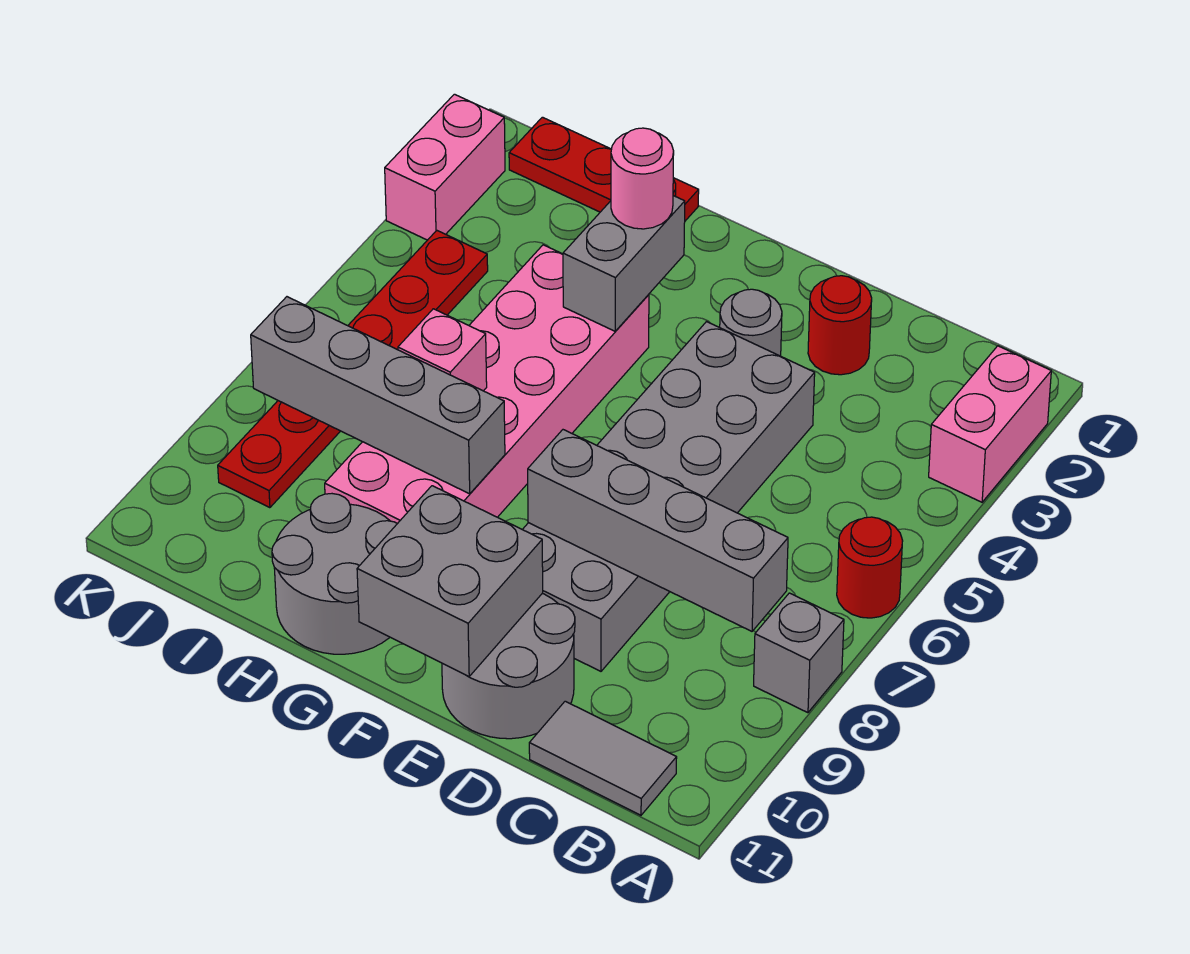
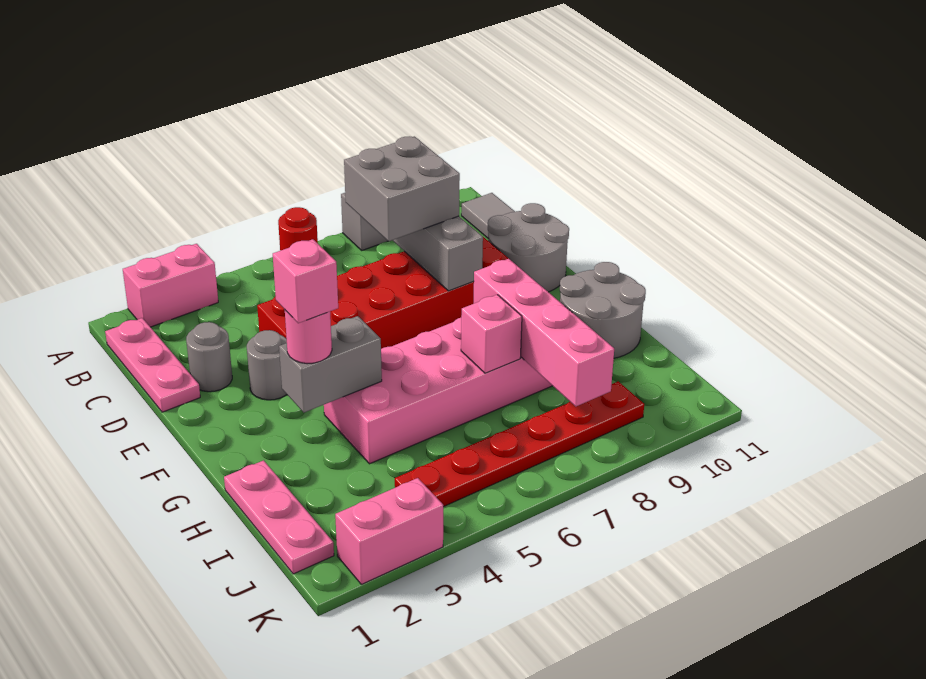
none -> pink 1x3 plate [105,318,200,412]
red 1x1 round brick [808,276,872,375] -> grey 1x1 round brick [186,322,232,392]
grey 2x6 brick [522,322,815,671] -> red 2x6 brick [257,237,509,349]
grey 2x2 brick [357,486,543,677] -> grey 2x2 brick moved to [344,136,460,241]
none -> pink 1x1 brick [273,239,338,323]
grey 1x4 brick [251,297,505,494] -> pink 1x4 brick [474,259,614,406]
red 1x3 plate [509,117,699,221] -> pink 1x3 plate [224,460,334,574]

